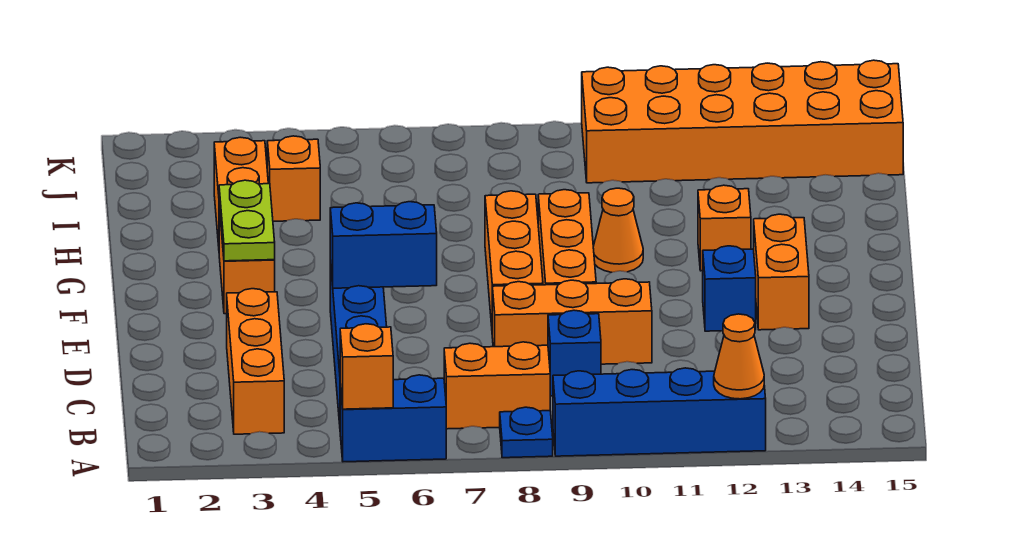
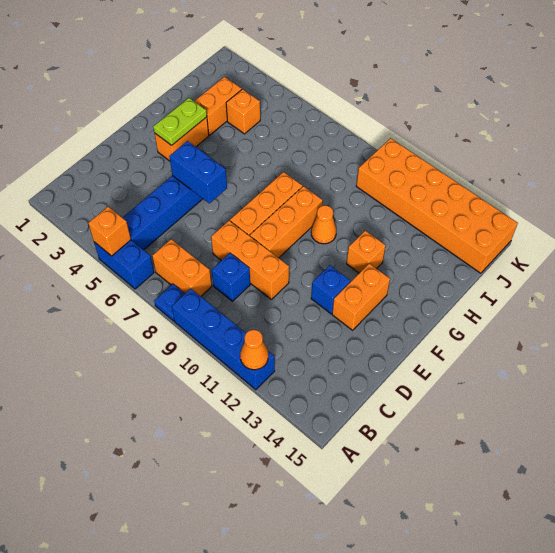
orange 1x3 brick [227,289,284,434] -> none

